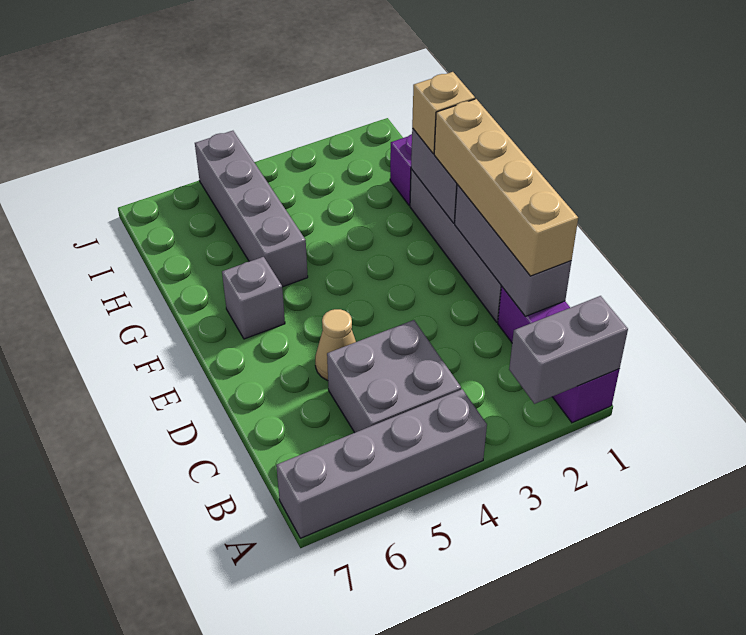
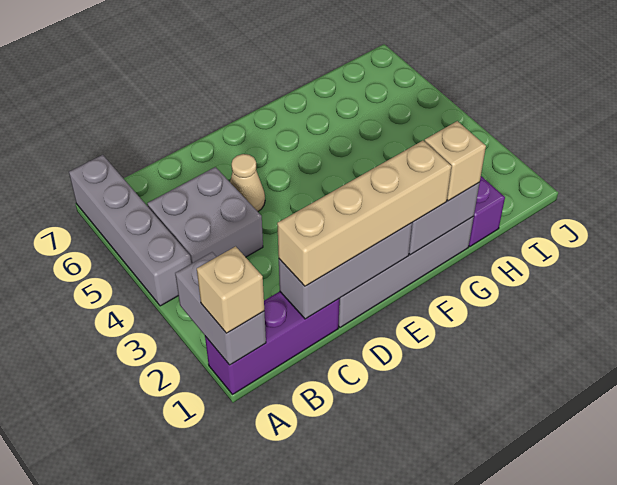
none -> tan 1x1 brick [197,246,264,333]
grey 1x1 brick [222,257,285,339] -> none
grey 1x4 brick [195,131,308,287] -> none

